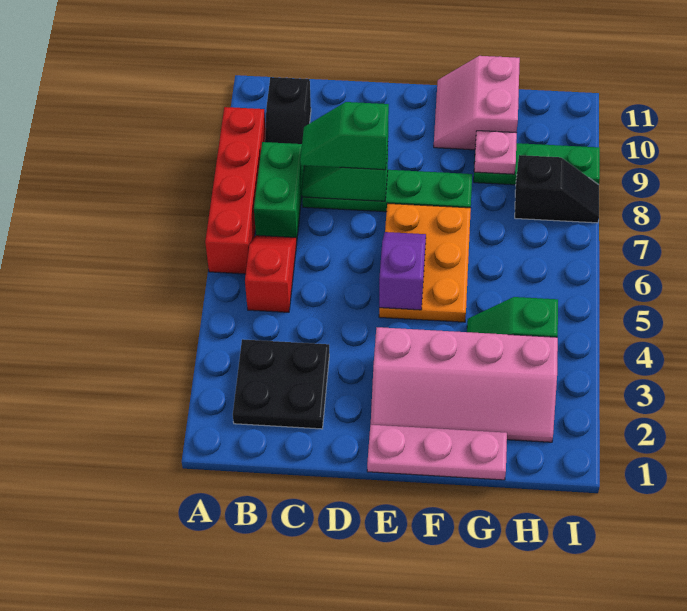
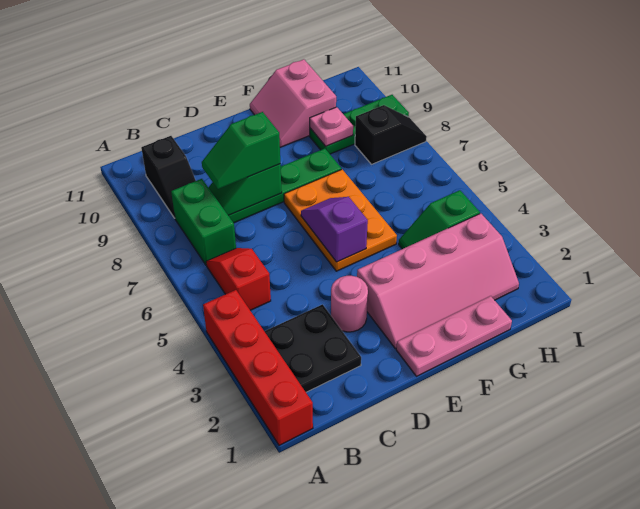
red 1x4 brick [205,107,266,274] -> red 1x4 brick moved to [203,290,313,445]
none -> pink 1x1 round brick [331,276,368,332]

